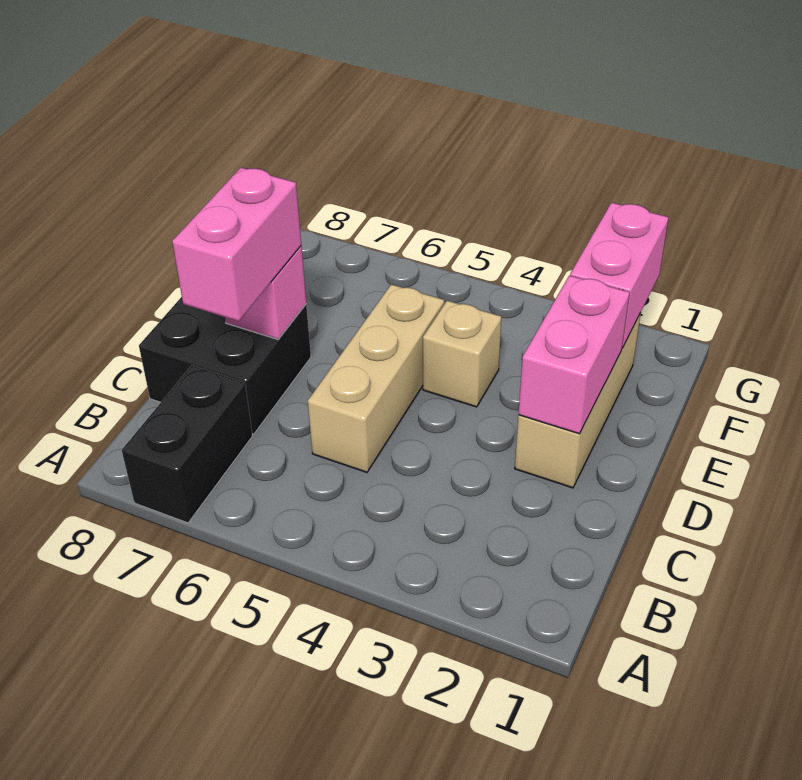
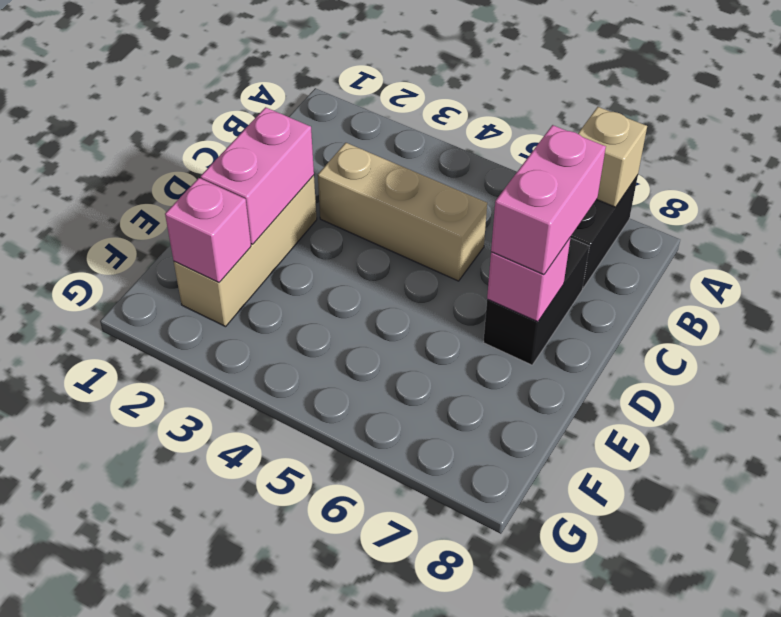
tan 1x3 brick [308,284,444,472] -> tan 1x3 brick turned to [318,143,487,281]
black 2x2 brick [139,297,311,434] -> black 1x2 brick [483,238,589,365]
tan 1x1 brick [423,301,501,407] -> tan 1x1 brick moved to [578,107,647,207]
pink 1x2 brick [570,203,669,348] -> pink 1x1 brick [165,178,251,282]

